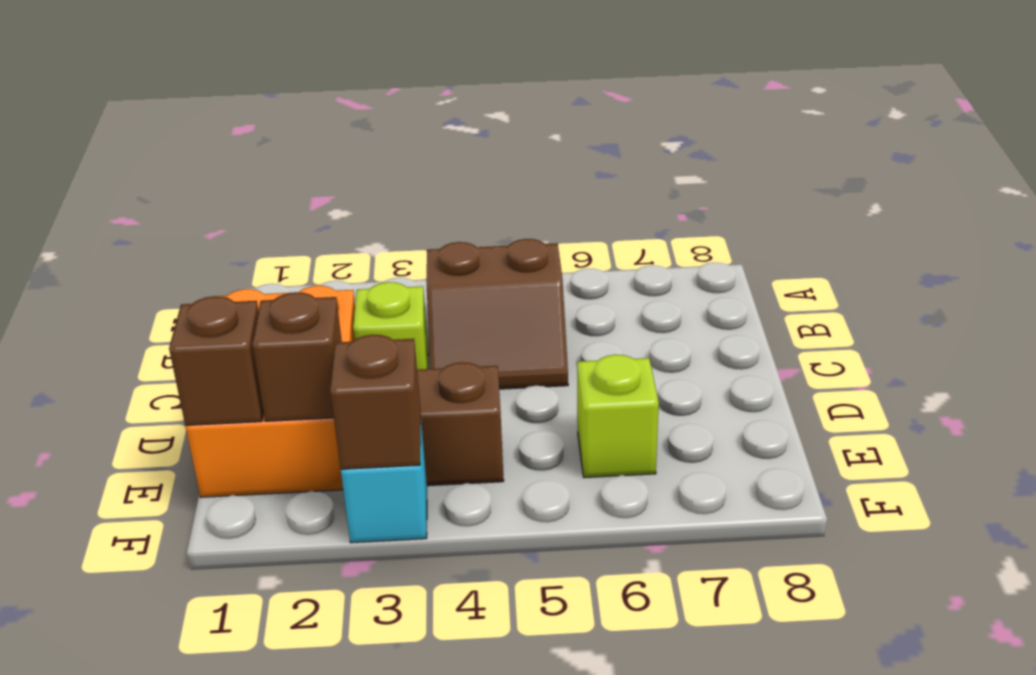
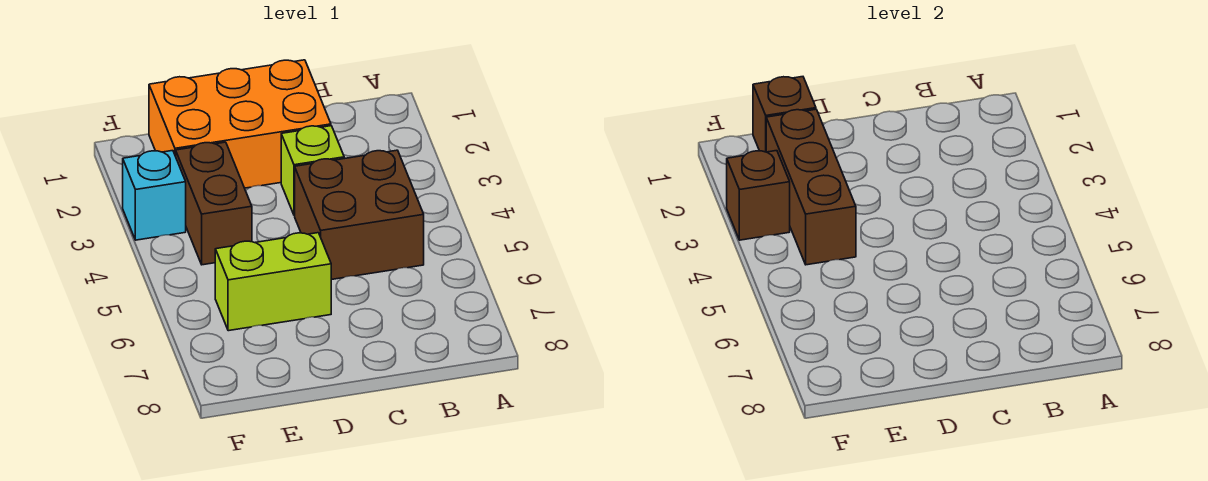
brown 2x2 slope [427,239,568,389] -> brown 2x2 brick [295,150,424,280]
brown 1x1 brick [252,292,342,421] -> brown 1x3 brick [766,109,856,265]
lime 1x1 brick [577,355,659,478] -> lime 1x2 brick [215,233,331,331]

